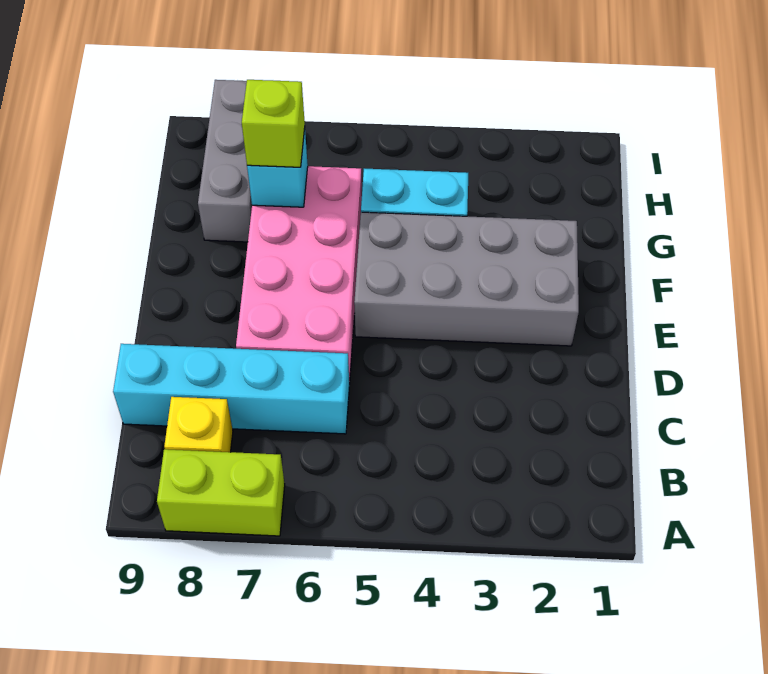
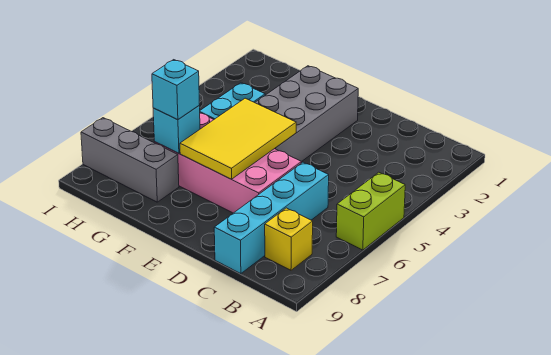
lime 1x2 brick [157,449,285,536] -> lime 1x2 brick moved to [336,172,405,250]
none -> yellow 2x3 tile [180,98,296,179]
lime 1x1 brick [242,80,305,167] -> cyan 1x1 brick [152,60,200,120]

